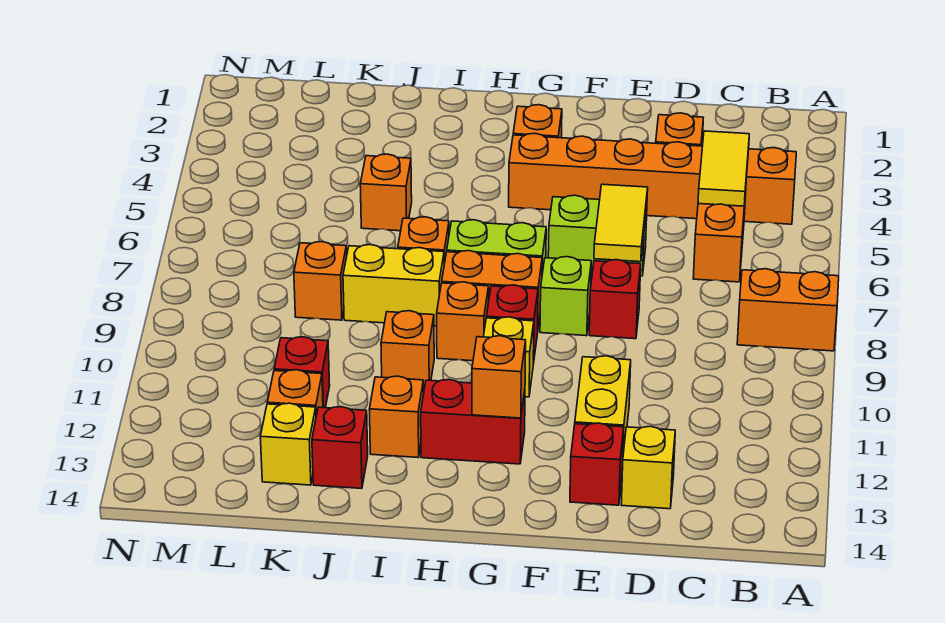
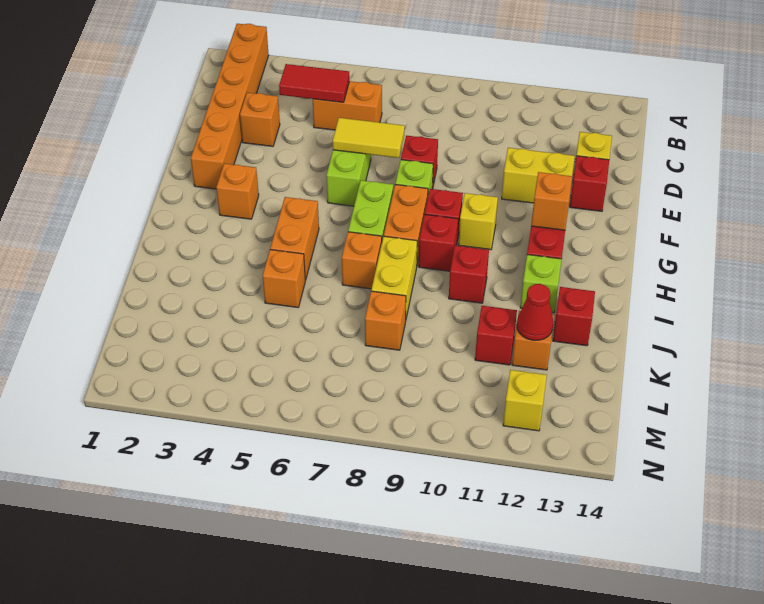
orange 1x2 brick [737,269,839,351] -> orange 1x2 brick moved to [270,197,319,280]
orange 1x6 brick [509,133,796,224] -> orange 1x6 brick moved to [191,24,269,189]
yellow 1x2 tile [698,131,749,206] -> red 1x2 tile [279,64,350,102]
orange 1x1 brick [437,282,489,361] -> red 1x1 brick [419,214,458,271]
orange 1x1 brick [381,311,434,390] -> red 1x1 brick [449,245,489,303]
orange 1x1 brick [369,376,424,457] -> lime 1x1 brick [520,255,562,313]
none -> red 1x1 cone [517,284,553,340]
yellow 1x1 brick [260,403,316,485] -> yellow 1x1 brick moved to [503,370,547,431]

